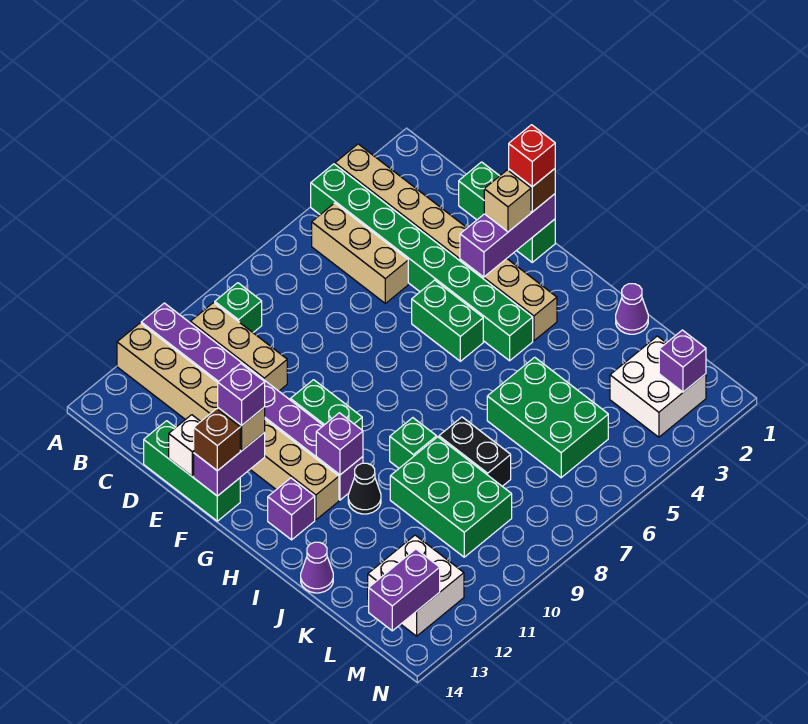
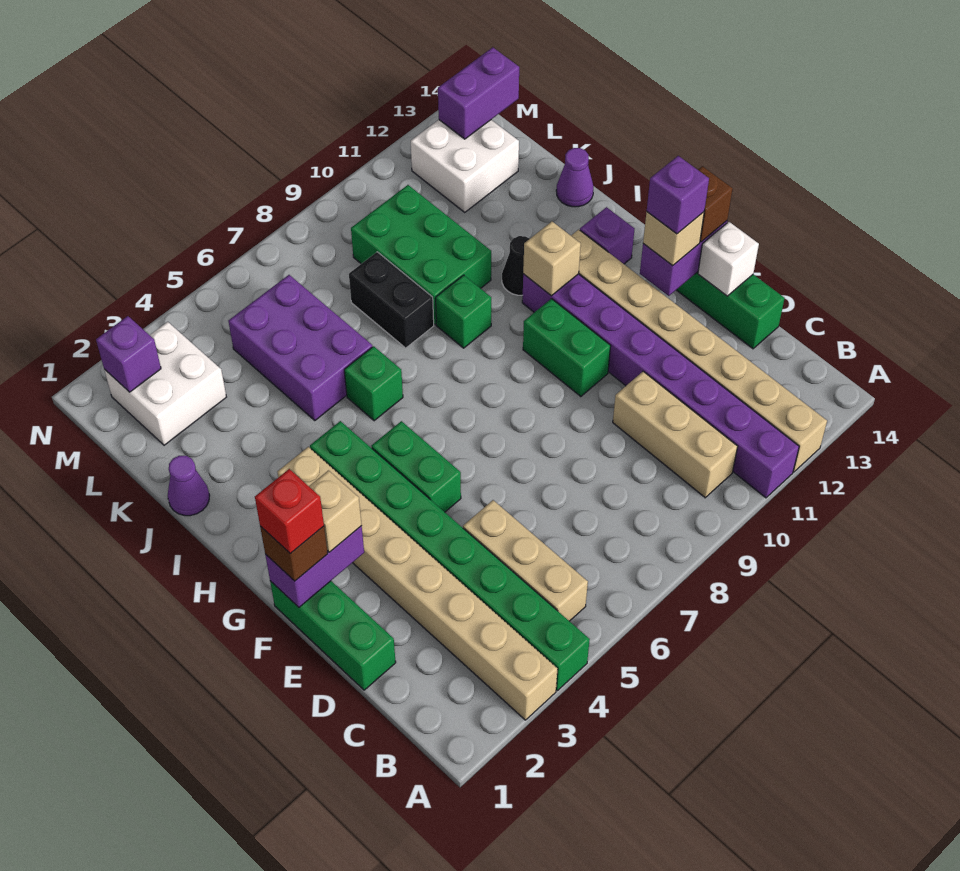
green 1x1 brick [215,283,262,332] -> green 1x1 brick moved to [344,346,403,421]
purple 1x3 brick [460,194,555,277] -> purple 1x2 brick [265,526,364,607]
purple 1x1 brick [316,413,363,475] -> tan 1x1 brick [523,222,581,296]
green 2x3 brick [487,357,608,478] -> purple 2x3 brick [228,275,372,421]

